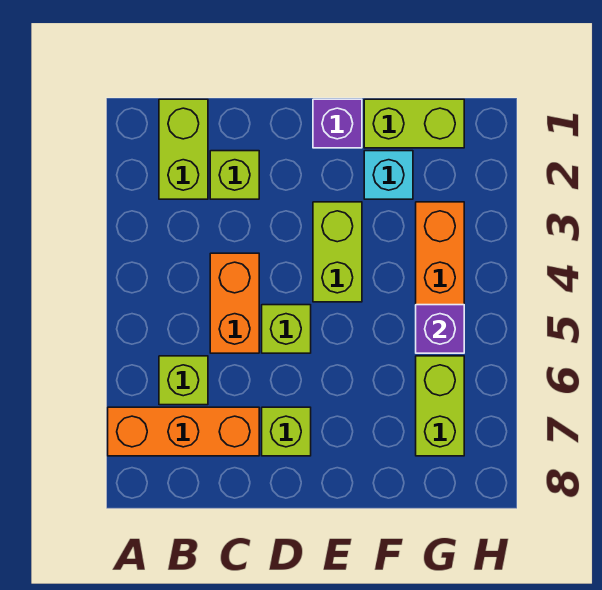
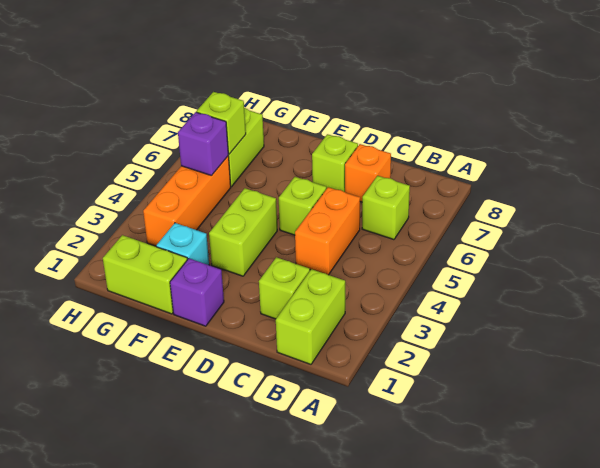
orange 1x3 brick [108,407,259,456] -> orange 1x1 brick [345,144,391,202]
none -> lime 1x1 brick [196,92,246,154]

